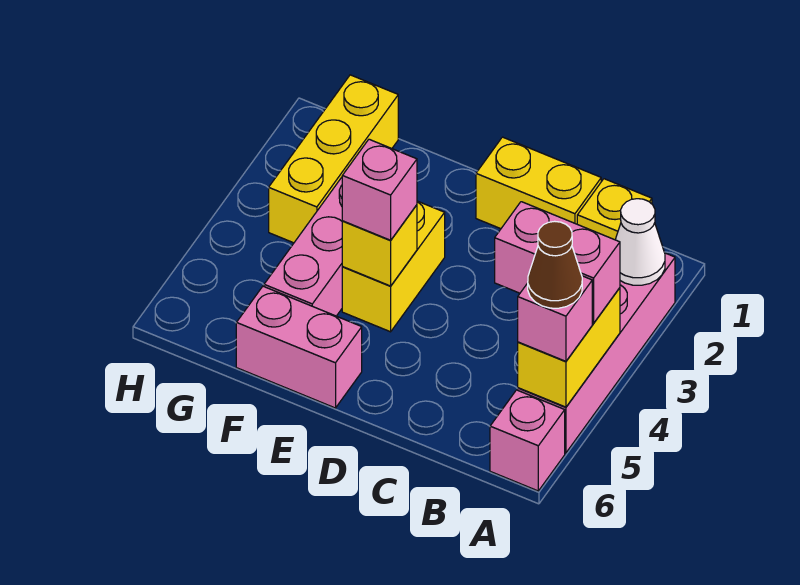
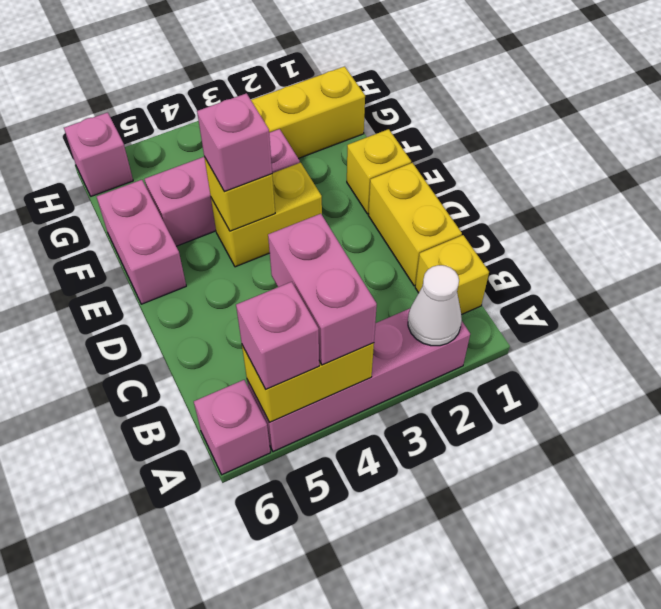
brown 1x1 cone [528,221,582,308] -> none
none -> yellow 1x1 brick [347,129,411,214]
none -> pink 1x1 brick [64,113,133,196]

